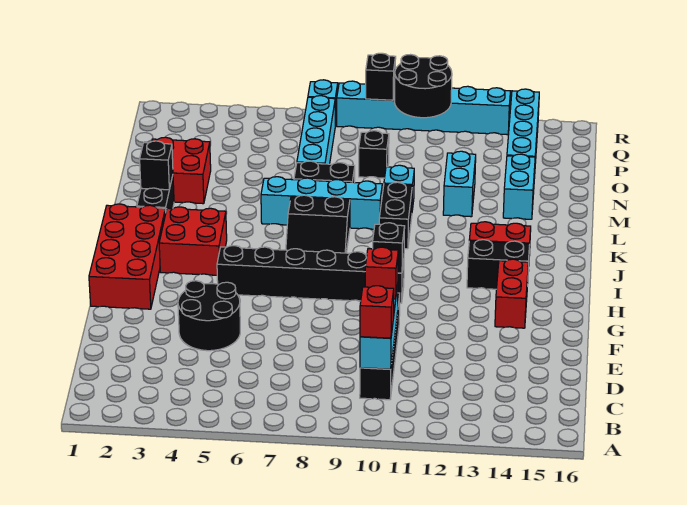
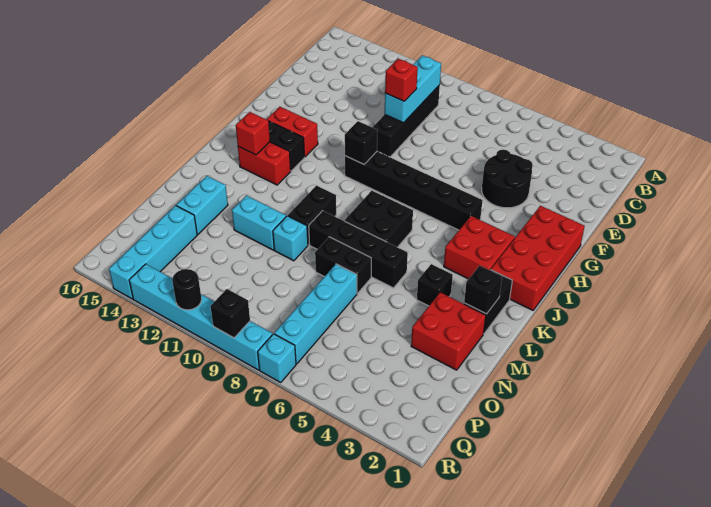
red 1x1 brick [360,286,394,338] -> red 1x1 brick moved to [236,112,270,155]
red 1x2 brick [495,259,528,328] -> red 1x2 brick turned to [267,107,318,157]
black 2x2 slope [286,195,350,253] -> black 2x2 brick [344,191,413,247]
cyan 1x4 brick [261,177,382,229] -> black 1x4 brick [309,211,408,288]
cyan 1x2 brick [443,151,476,217] -> cyan 1x2 brick turned to [232,196,286,250]
black 1x1 brick [359,131,389,178] -> black 1x1 brick moved to [417,264,453,306]
black 2x2 round brick [395,55,452,118] -> black 1x1 round brick [172,269,202,310]

